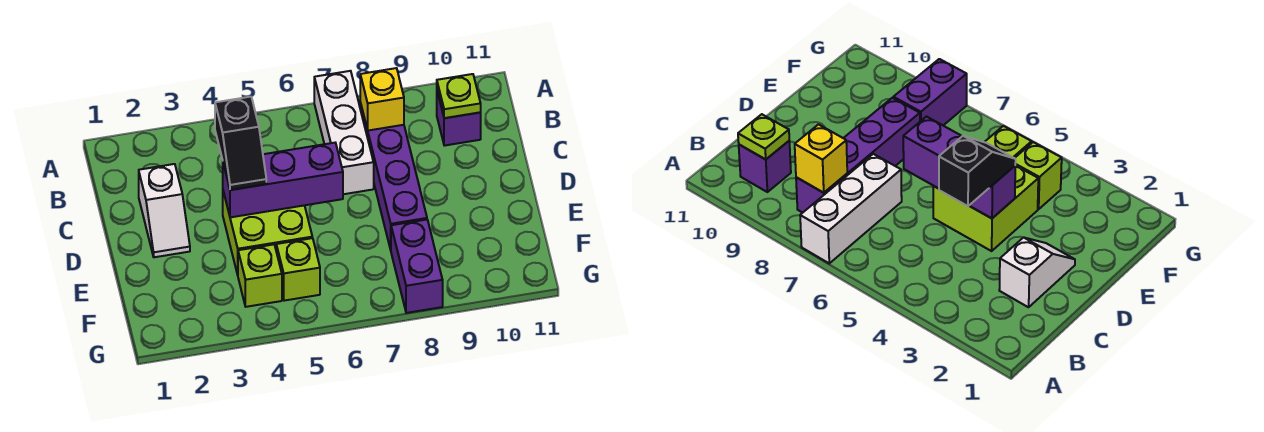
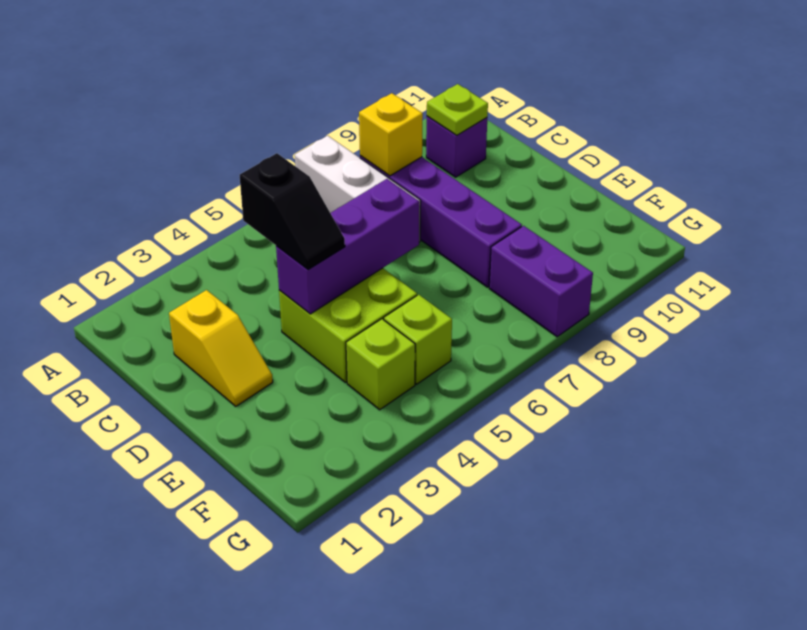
white 1x2 slope [139,164,190,257] -> yellow 1x2 slope [169,290,273,406]

